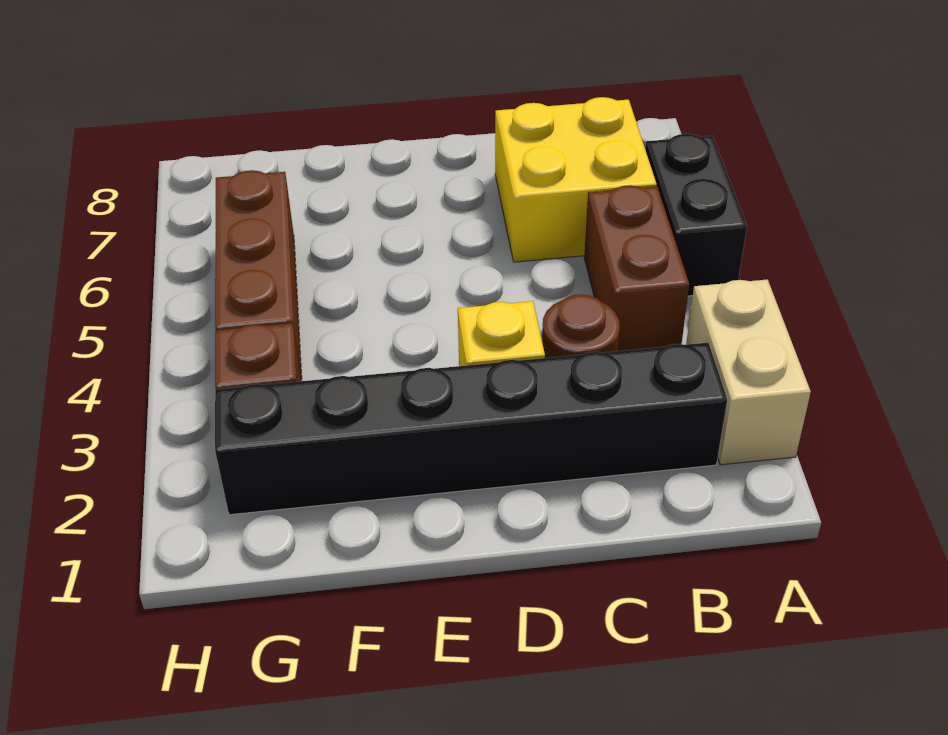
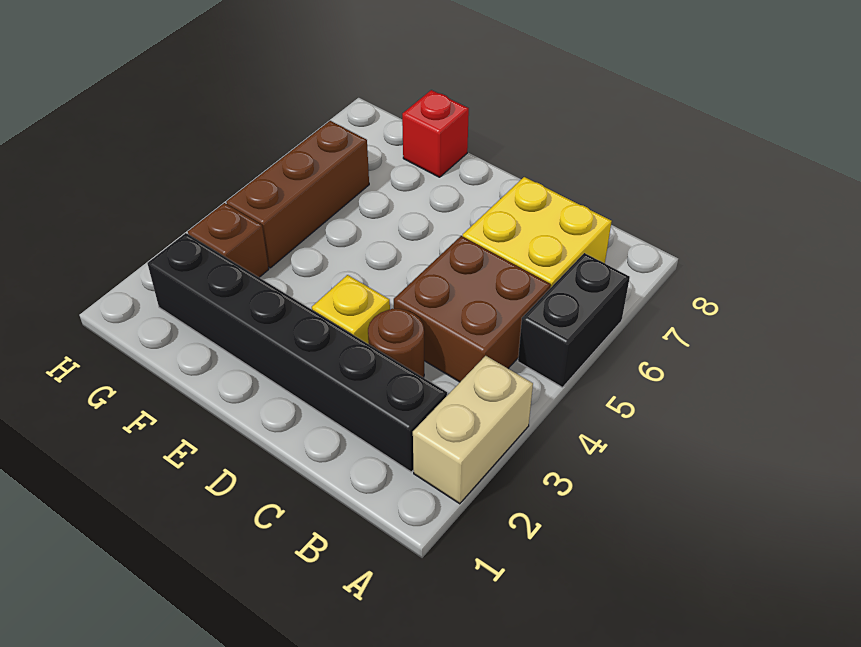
brown 1x2 brick [584,185,689,351] -> brown 2x2 brick [394,236,551,382]
none -> red 1x1 brick [402,90,469,177]

